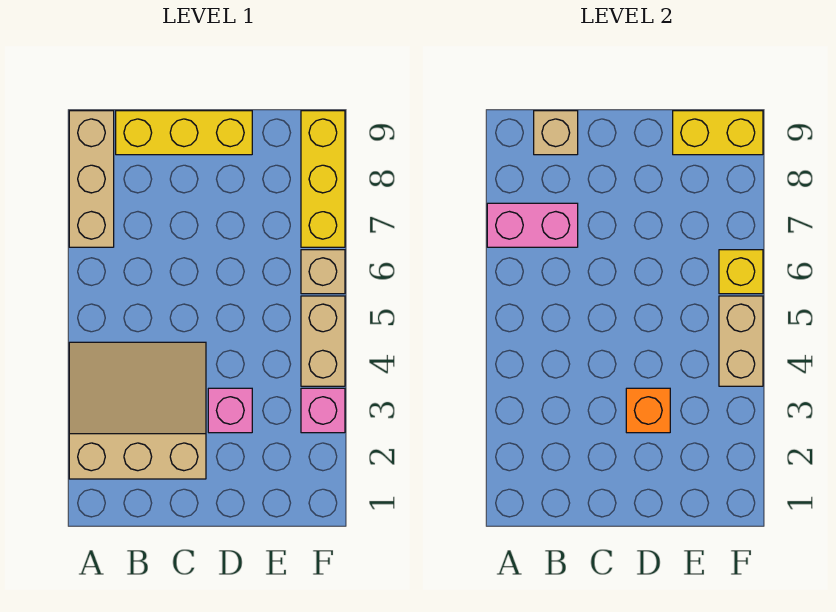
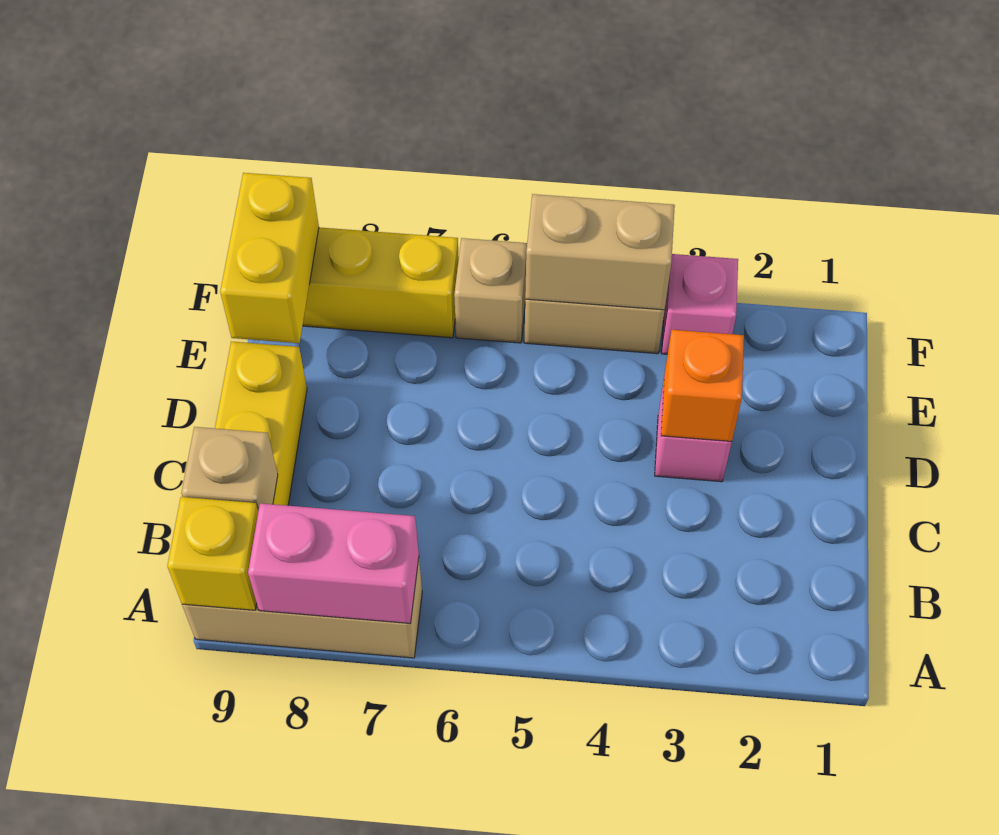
tan 3x3 slope [69,342,206,479] -> none
pink 1x2 brick [487,203,578,247] -> pink 1x2 brick turned to [248,503,419,624]
yellow 1x1 brick [719,250,763,294] -> yellow 1x1 brick moved to [167,497,258,610]

